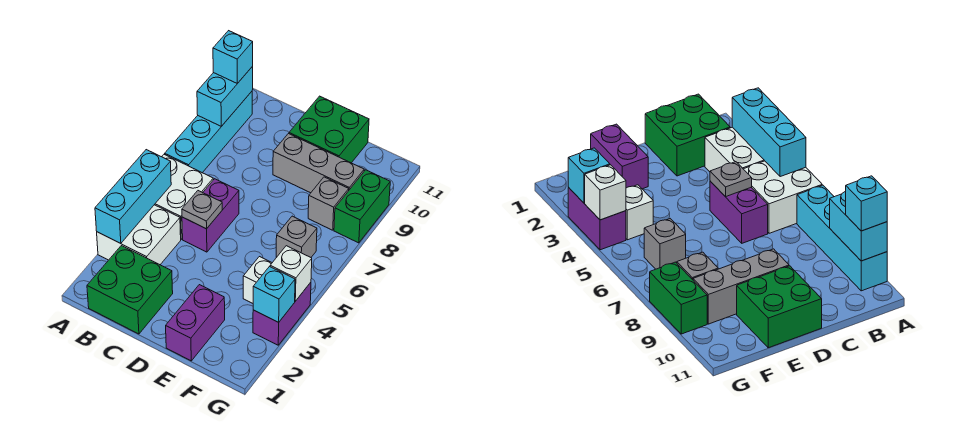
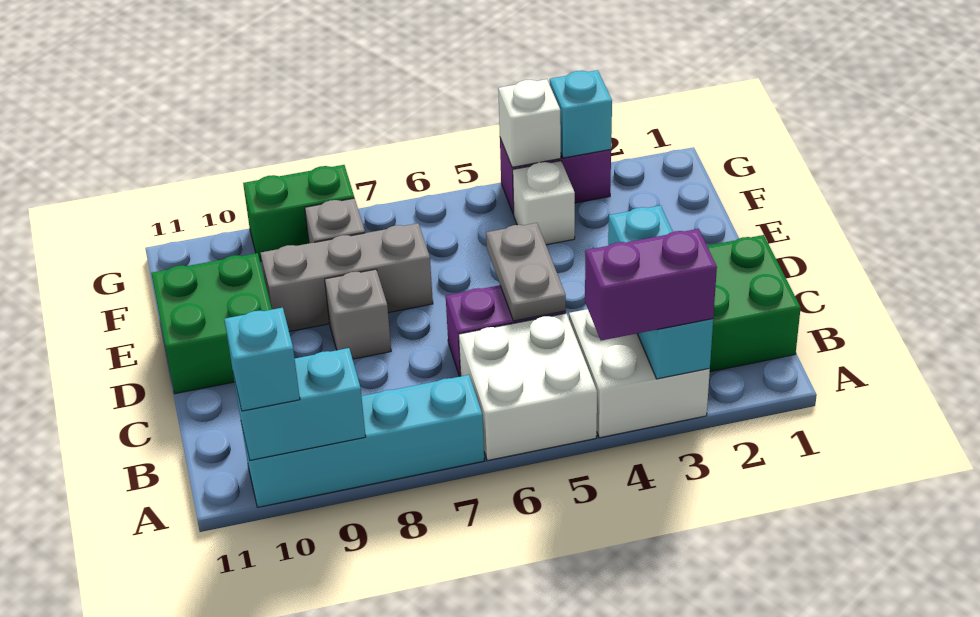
cyan 1x3 brick [95,150,171,244] -> cyan 1x3 brick turned to [608,205,713,379]
grey 1x1 plate [182,191,222,229] -> grey 1x2 plate [486,223,566,321]
grey 1x3 brick [273,134,364,193] -> grey 1x3 brick turned to [261,223,433,332]
purple 1x2 brick [166,285,225,361] -> purple 1x2 brick moved to [585,229,717,340]
grey 1x1 brick [276,216,317,258] -> grey 1x1 brick moved to [325,269,391,359]

